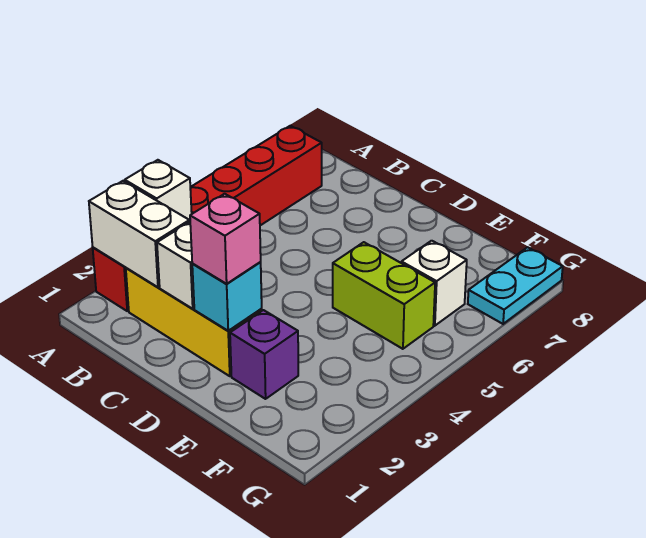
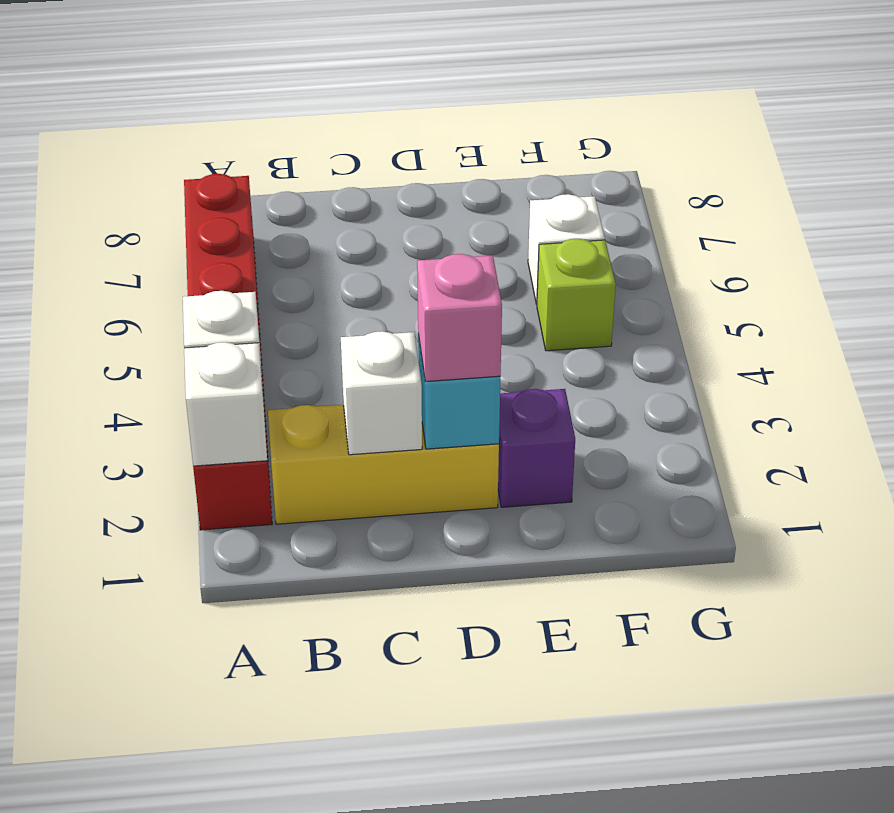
white 1x2 brick [89,181,189,287] -> white 1x1 brick [184,342,267,466]
lime 1x2 brick [333,242,435,349] -> lime 1x1 brick [537,239,616,351]
cyan 1x2 plate [468,247,563,324] -> none

